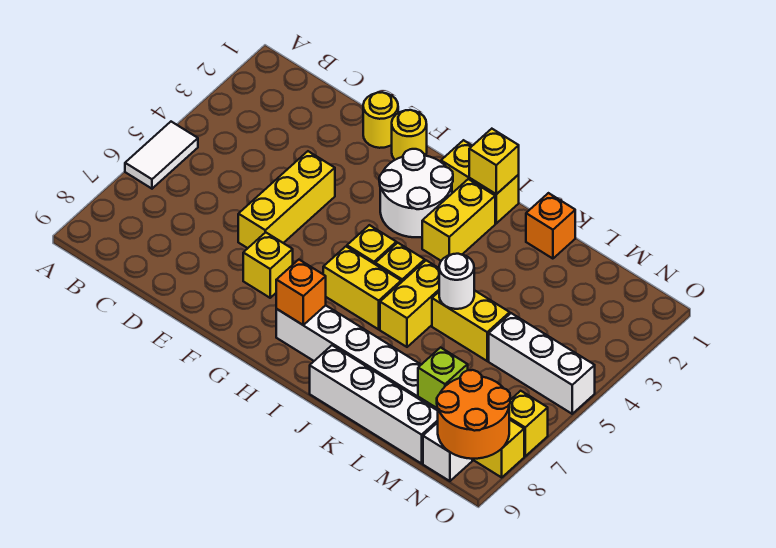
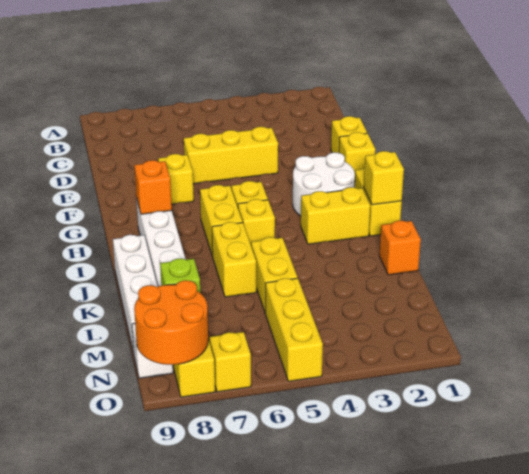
white 1x2 tile [125,122,198,189] -> none
yellow 1x1 round brick [363,92,398,148] -> yellow 1x1 brick [331,116,367,153]
yellow 1x1 round brick [392,110,427,160] -> yellow 1x1 brick [339,132,375,182]
yellow 1x2 brick [380,260,439,347] -> yellow 1x2 brick turned to [212,222,256,297]
white 1x1 round brick [439,254,474,309] -> none
white 1x3 brick [489,313,595,414] -> yellow 1x3 brick [265,278,323,381]

